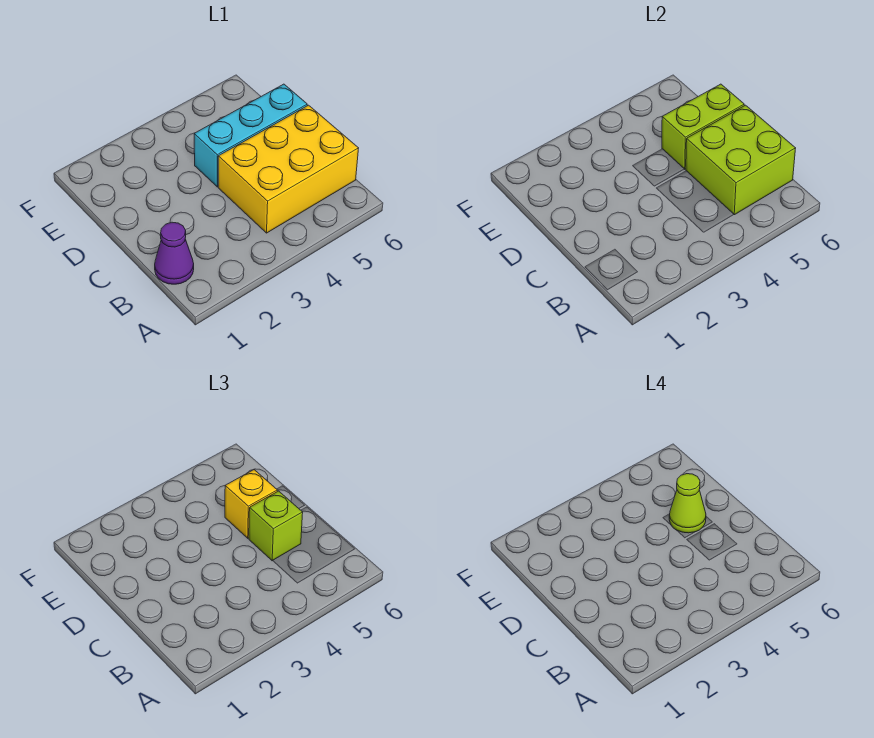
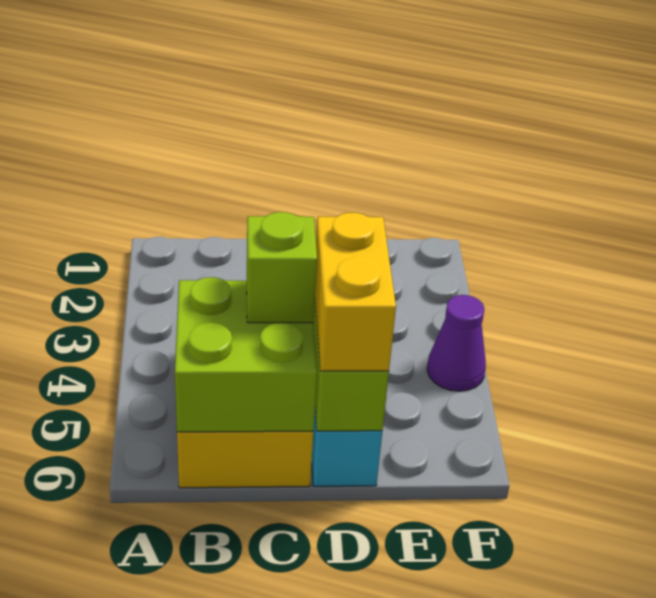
purple 1x1 cone [155,222,194,284] -> purple 1x1 cone moved to [427,295,486,391]
yellow 1x1 brick [225,470,277,538] -> yellow 1x2 brick [315,213,396,371]
lime 1x1 cone [669,474,706,533] -> none

